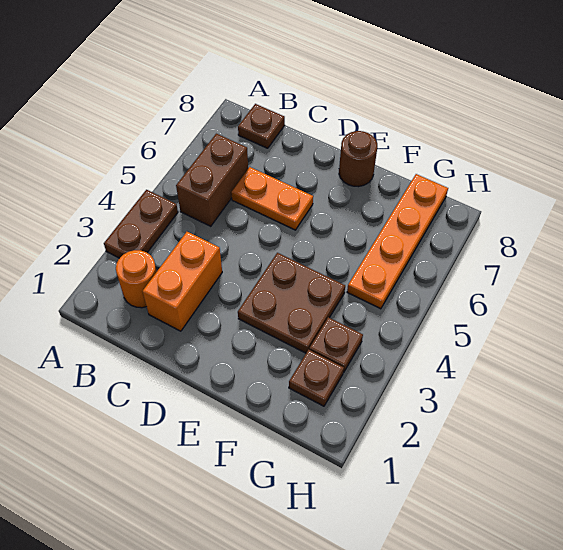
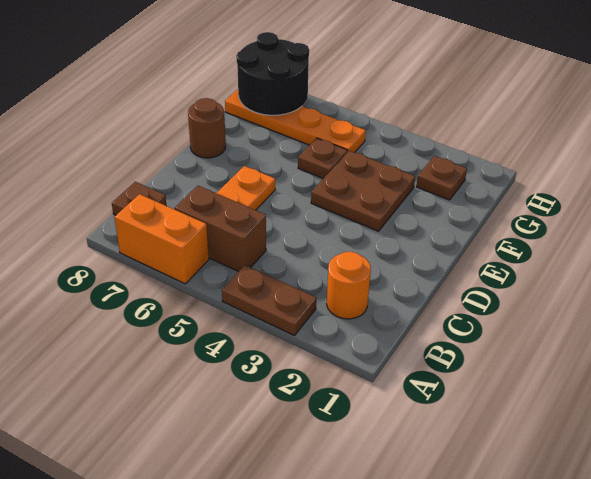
orange 1x2 brick [142,232,222,331] -> orange 1x2 brick moved to [114,194,209,284]
brown 1x1 plate [309,317,363,372] -> brown 1x1 plate moved to [298,138,348,179]
none -> black 2x2 round brick [236,32,309,115]

